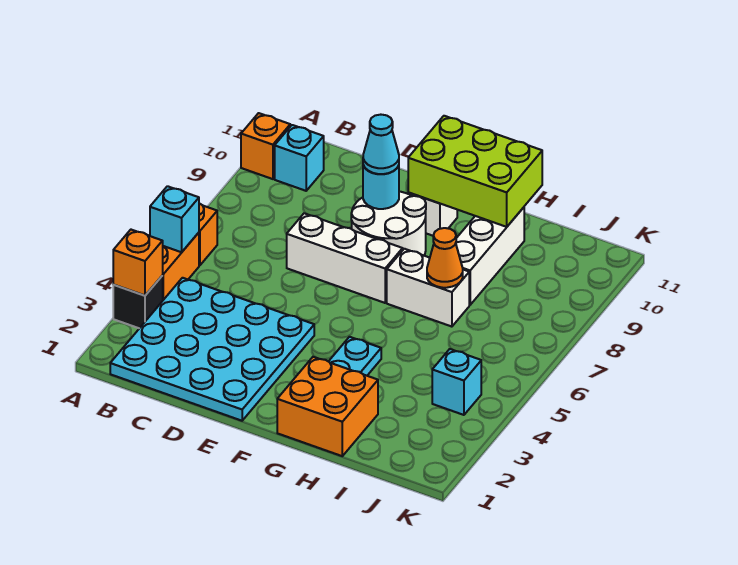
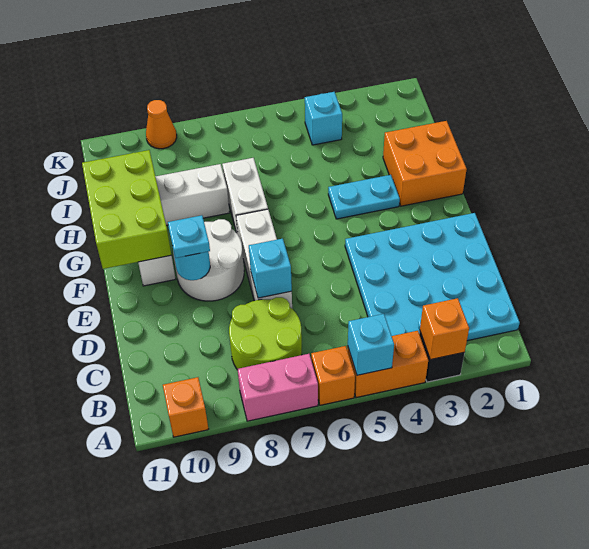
none -> pink 1x2 brick [238,354,318,421]
none -> lime 2x2 round brick [229,297,302,370]
cyan 1x1 brick [275,125,324,191] -> cyan 1x1 brick moved to [249,239,292,298]
cyan 1x1 cone [363,115,399,174] -> cyan 1x1 plate [168,215,210,258]
orange 1x1 cone [427,228,463,288] -> orange 1x1 cone moved to [146,100,177,149]

